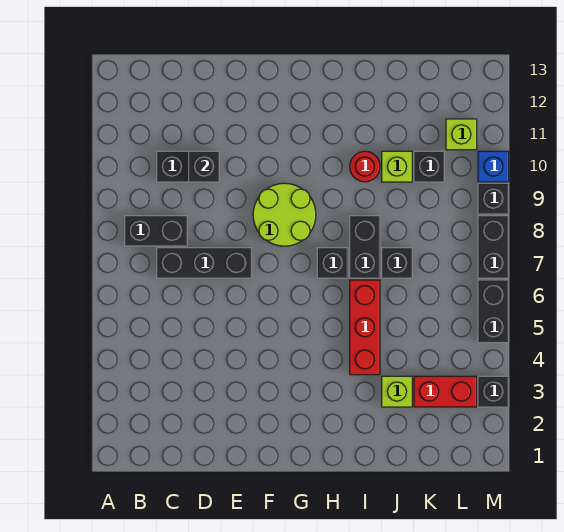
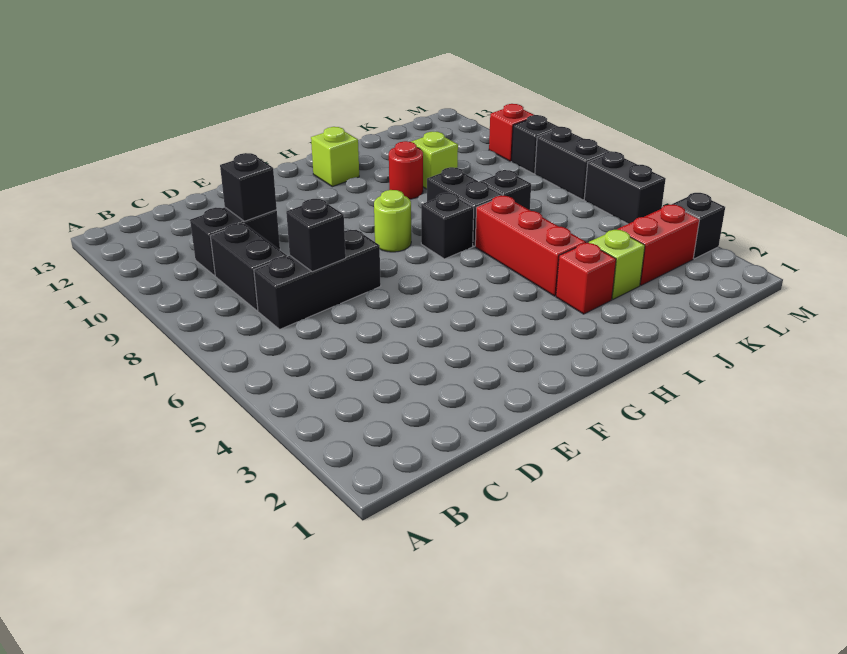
black 1x2 brick [125,216,187,246] -> black 1x2 brick turned to [210,223,287,311]
lime 2x2 round brick [253,183,316,246] -> lime 1x1 round brick [374,190,411,252]
none -> red 1x1 brick [556,243,616,314]
black 1x1 brick [414,151,444,182] -> black 1x1 brick moved to [286,199,346,272]
lime 1x1 brick [446,119,477,150] -> lime 1x1 brick moved to [311,127,359,187]
blue 1x1 brick [478,151,509,182] -> red 1x1 brick [489,104,534,161]

